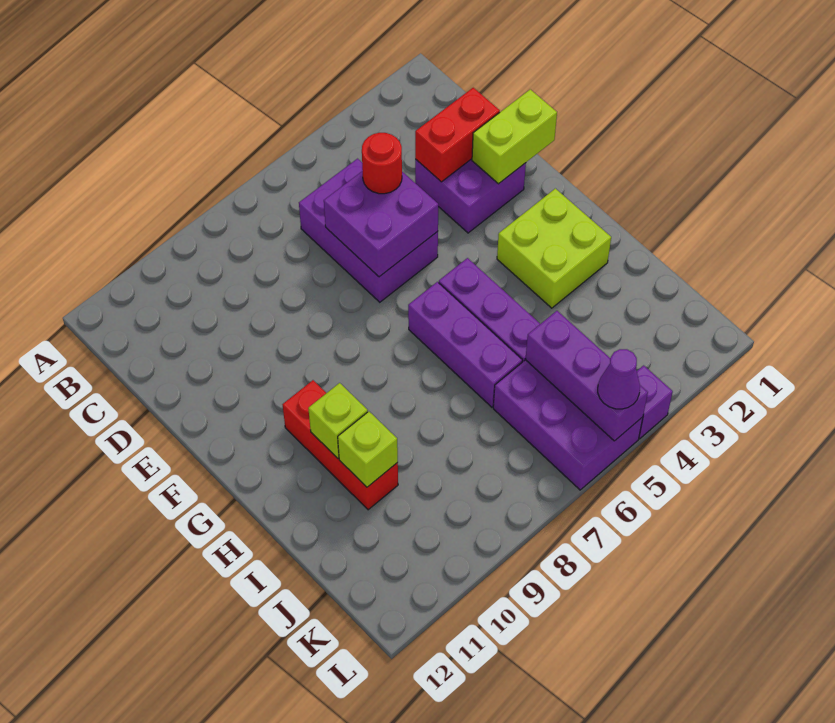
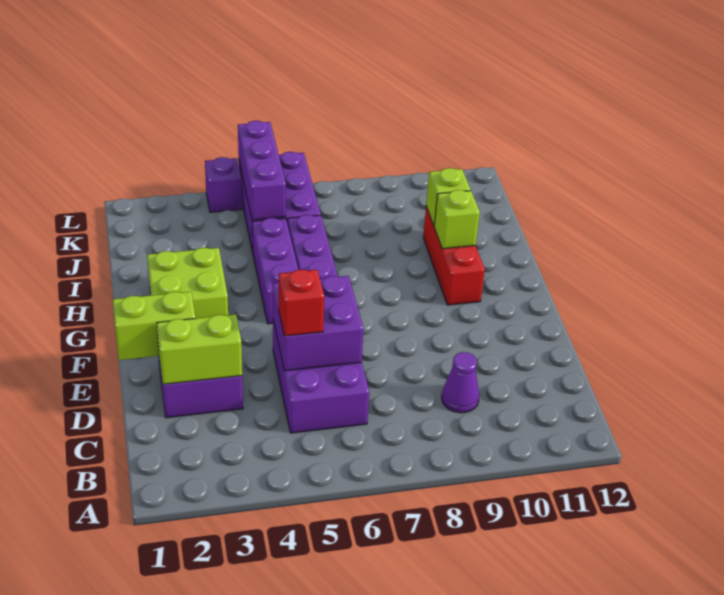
red 1x2 brick [415,88,500,182] -> lime 1x2 brick [157,314,242,384]
red 1x1 round brick [362,133,402,194] -> red 1x1 brick [279,270,324,336]
purple 1x1 cone [598,349,640,409] -> purple 1x1 cone moved to [442,352,479,413]

